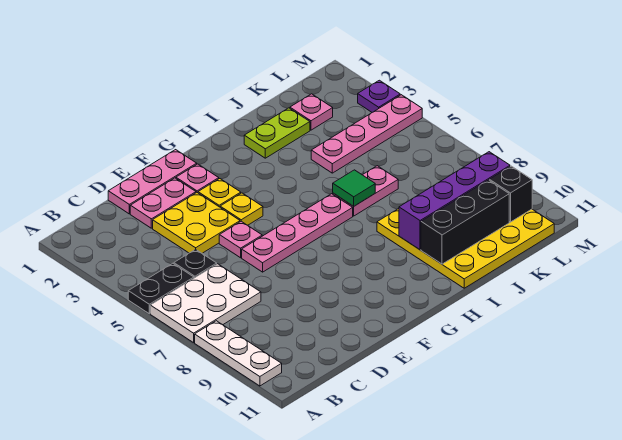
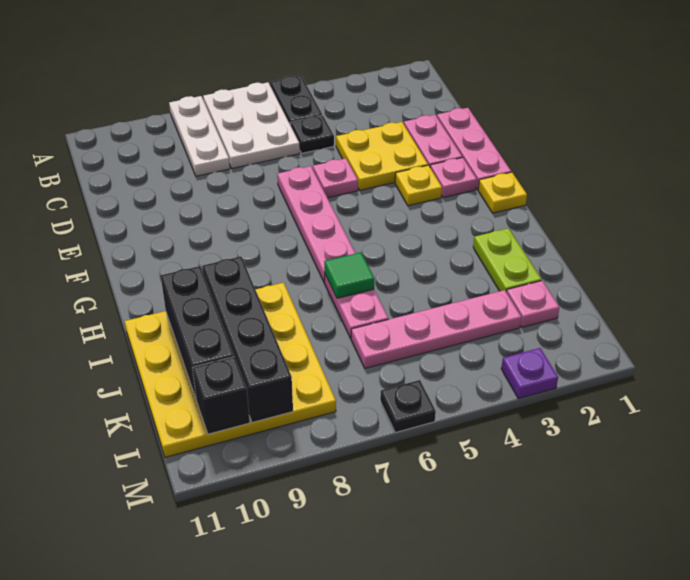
white 1x3 plate [195,321,282,386] -> white 1x3 plate turned to [169,96,230,176]
yellow 1x1 plate [220,193,263,225] -> yellow 1x1 plate moved to [478,172,527,213]
purple 1x4 brick [399,152,510,250] -> black 1x4 brick [202,257,293,423]
pink 1x4 plate [311,95,422,173] -> pink 1x4 plate turned to [351,290,521,368]
none -> black 1x1 plate [380,380,436,433]

